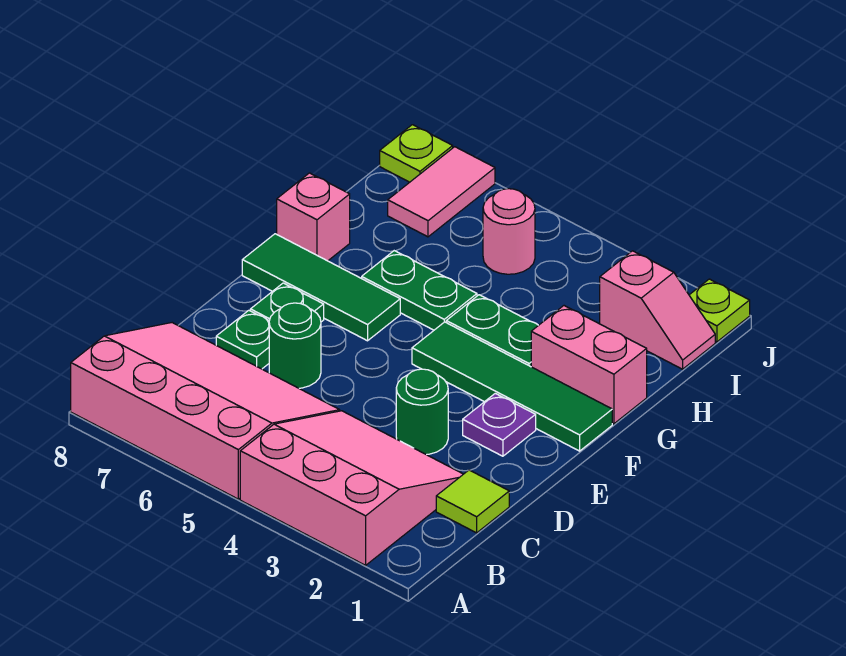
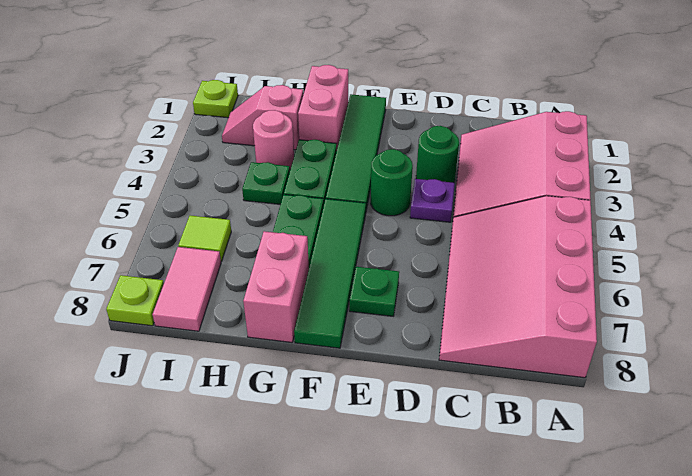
lime 1x1 tile [436,470,509,533] -> lime 1x1 tile moved to [178,216,231,262]
green 1x1 round brick [269,303,321,388] -> green 1x1 round brick moved to [371,149,413,216]
green 1x1 plate [216,310,269,369] -> green 1x1 plate moved to [242,162,290,204]
purple 1x1 plate [463,393,536,456] -> purple 1x1 plate moved to [410,179,455,222]
green 1x3 tile [242,234,400,341] -> green 1x4 tile [294,199,366,348]
pink 1x1 brick [277,173,350,261] -> pink 1x2 brick [243,231,309,342]
pink 1x2 slope [600,251,715,369] -> pink 1x2 slope turned to [222,85,303,150]
pink 1x1 round brick [483,189,535,274] -> pink 1x1 round brick moved to [253,110,294,169]
pink 1x2 tile [388,147,495,237] -> pink 1x2 tile turned to [153,247,221,331]

